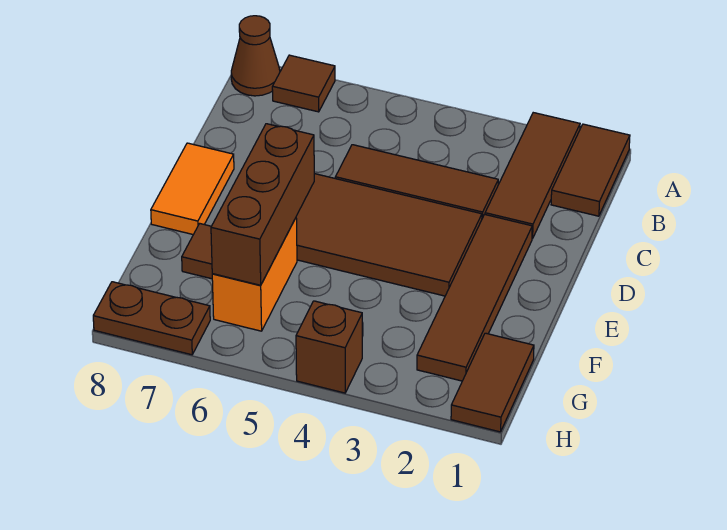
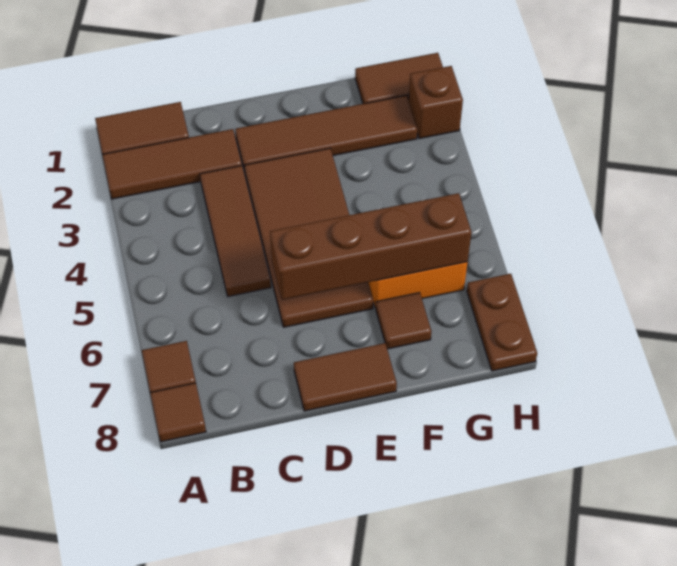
brown 1x1 cone [231,16,280,96] -> brown 1x1 tile [150,383,206,442]
orange 1x2 tile [151,143,234,235] -> brown 1x2 tile [294,343,397,411]
brown 1x3 brick [211,124,314,285] -> brown 1x4 brick [270,193,472,300]
brown 1x1 brick [296,301,362,393] -> brown 1x1 brick moved to [409,66,463,139]

